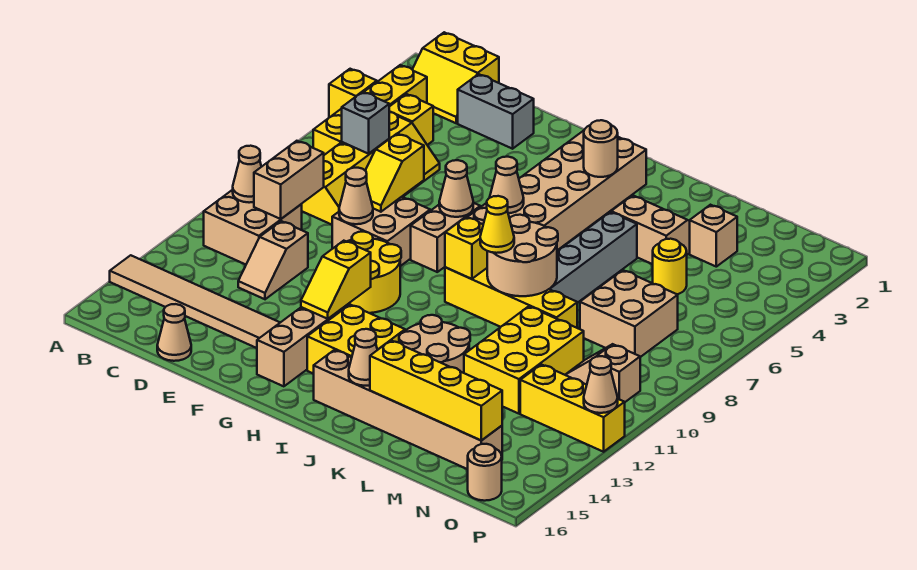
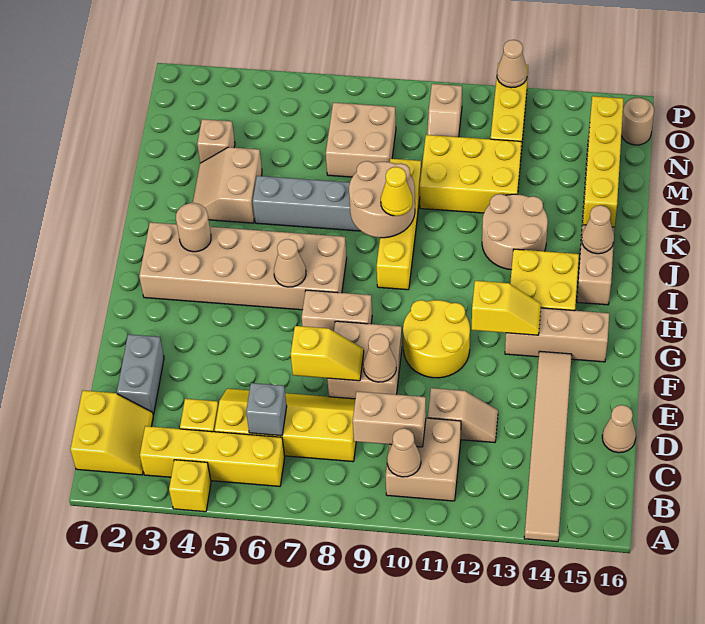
tan 1x1 cone [439,160,473,217] -> none
yellow 1x1 brick [445,217,487,279] -> none
yellow 1x1 round brick [653,239,687,294] -> none

